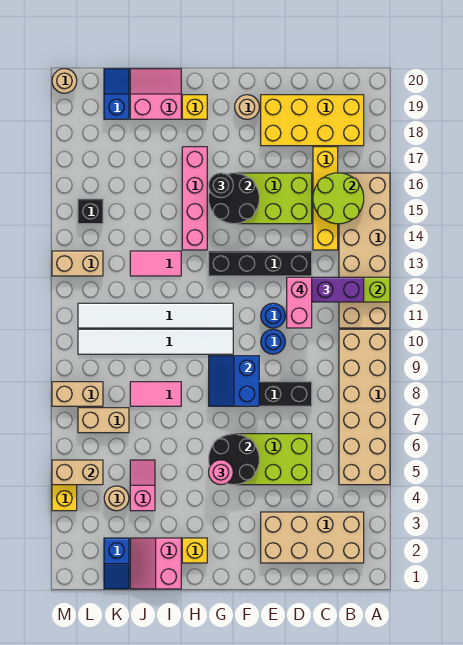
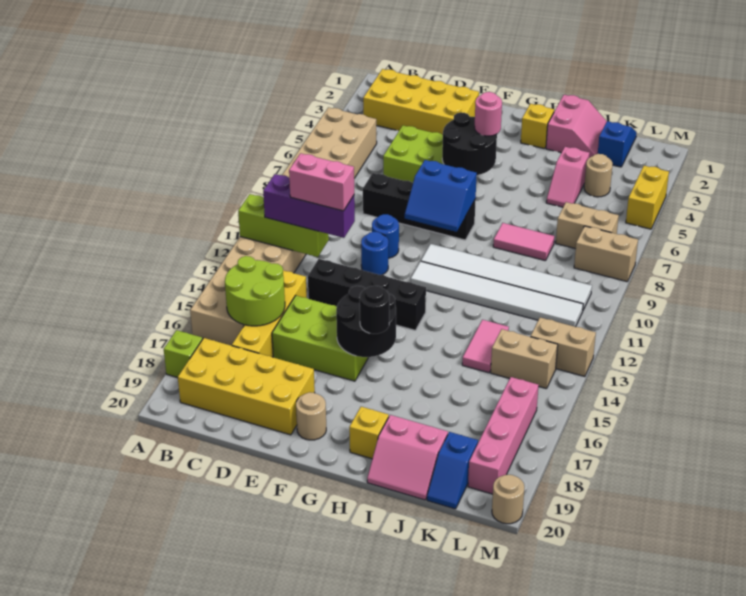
none -> lime 1x1 brick [164,330,203,378]
tan 2x4 brick [261,512,364,563] -> yellow 2x4 brick [363,69,479,135]
pink 1x2 brick [287,277,312,328] -> pink 1x2 brick turned to [289,153,354,211]
blue 2x2 slope [209,356,259,406] -> blue 2x2 slope turned to [405,160,477,232]
pink 1x4 brick [182,147,207,250] -> pink 1x4 brick moved to [468,377,539,494]
pink 1x2 tile [130,251,181,276] -> pink 1x2 tile turned to [462,320,509,373]
tan 1x2 brick [52,460,103,485] -> tan 1x2 brick moved to [491,329,558,389]
black 1x1 brick [78,199,103,224] -> none

